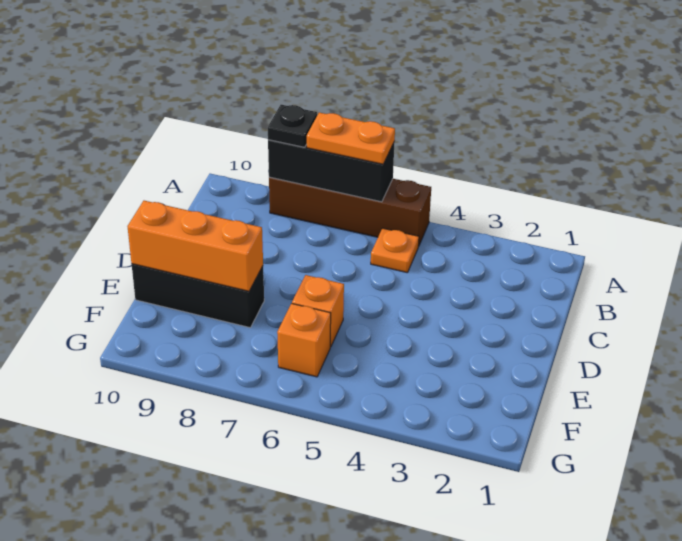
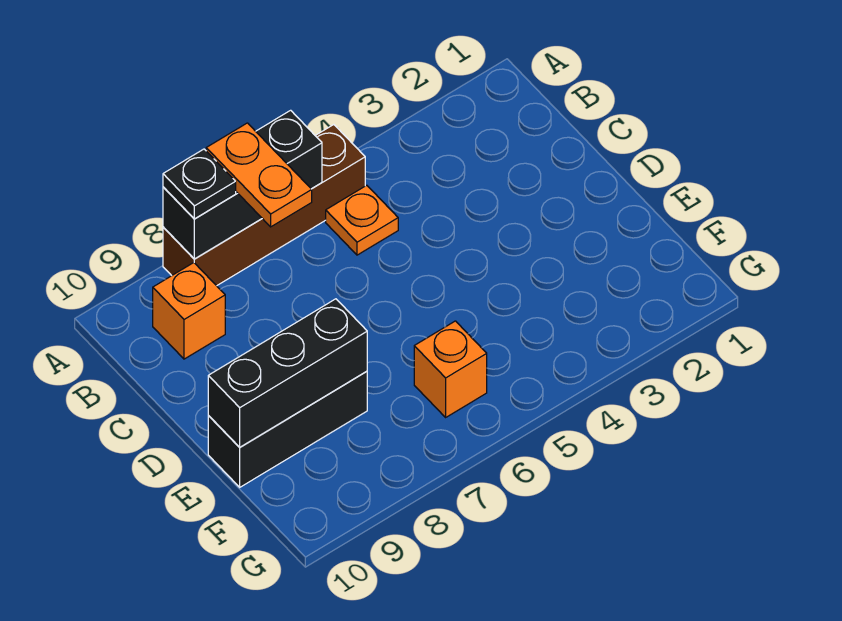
orange 1x2 plate [307,112,395,164] -> orange 1x2 plate turned to [206,123,312,227]
orange 1x1 brick [292,275,344,347] -> orange 1x1 brick moved to [153,263,225,359]
orange 1x3 brick [127,201,263,291] -> black 1x3 brick [208,299,367,447]

